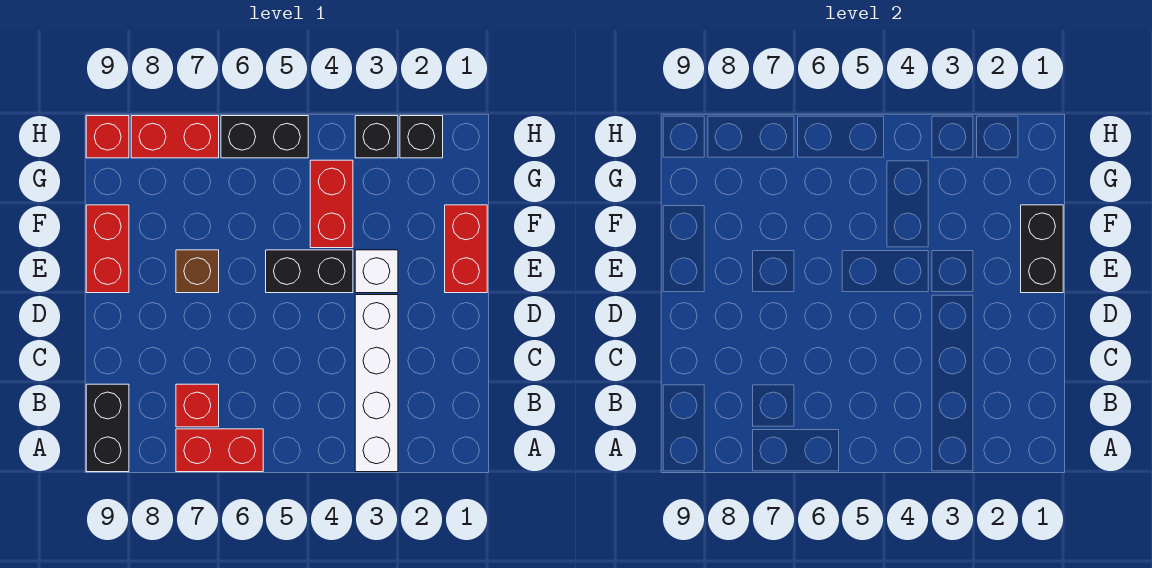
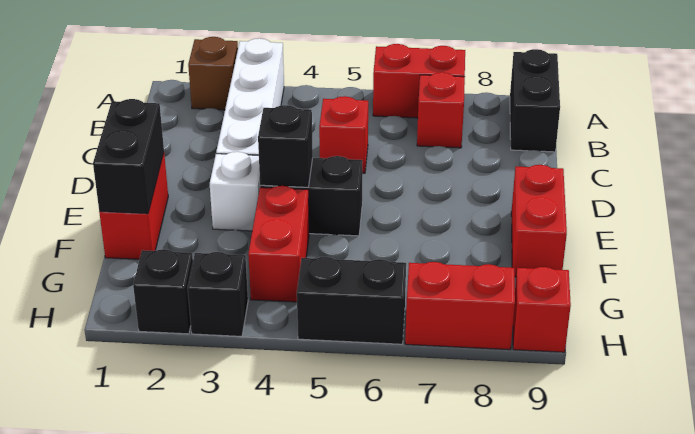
none -> red 1x1 brick [319,96,368,173]
none -> black 1x1 brick [258,105,313,187]
brown 1x1 brick [176,250,219,293] -> brown 1x1 brick moved to [188,37,238,110]

